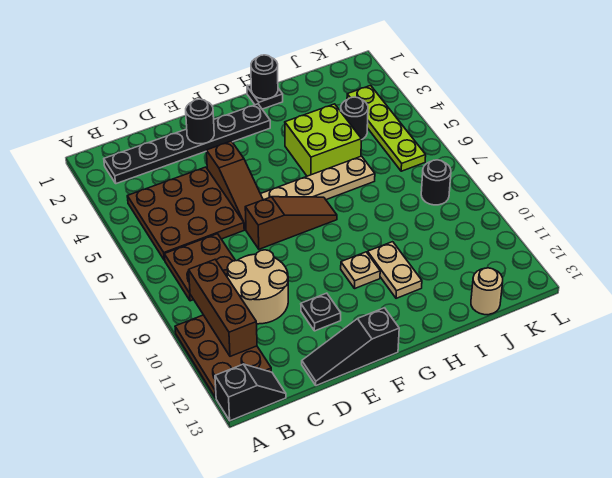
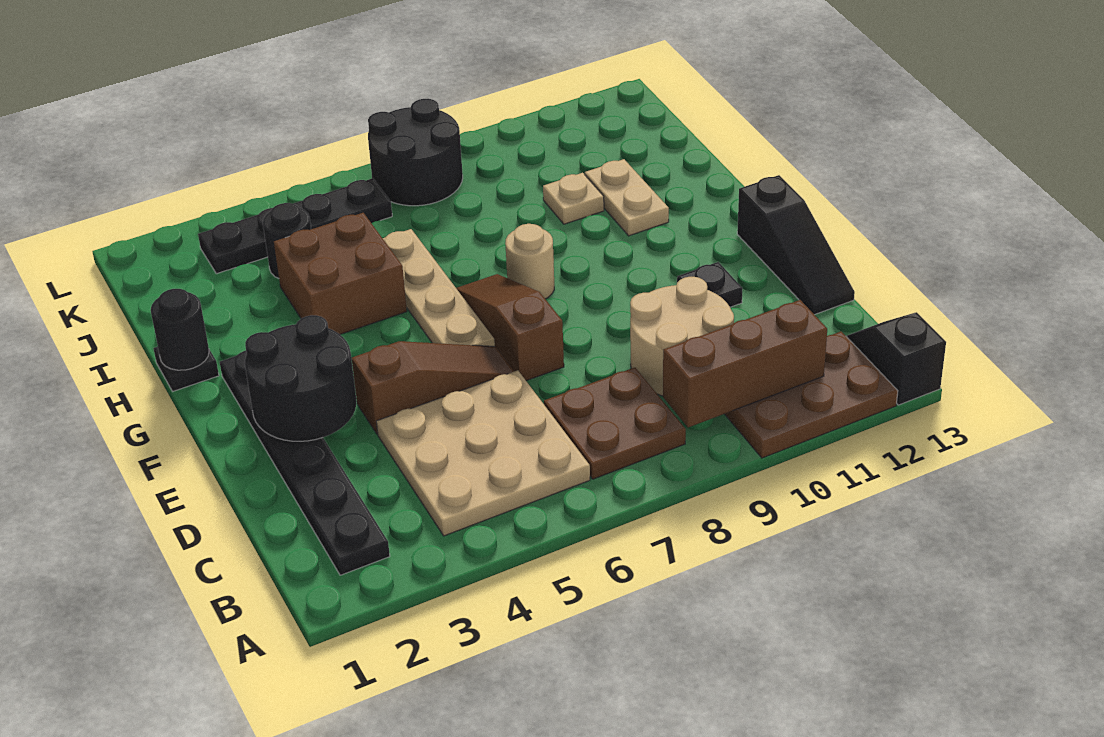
brown 3x3 plate [127,167,244,260] -> tan 3x3 plate [376,370,590,536]
black 1x1 round brick [186,99,214,144] -> black 2x2 round brick [245,315,356,441]
tan 1x1 plate [341,252,380,289] -> tan 1x1 plate moved to [543,173,604,224]
lime 2x2 brick [285,104,361,176] -> brown 2x2 brick [274,213,407,334]
tan 1x2 plate [368,242,422,298] -> tan 1x2 plate turned to [585,159,669,236]
tan 1x1 round brick [471,268,503,315] -> tan 1x1 round brick moved to [505,224,554,299]
lime 1x4 plate [347,86,426,171] -> black 1x4 plate [198,178,392,274]
black 1x1 round brick [421,160,451,205] -> black 2x2 round brick [368,99,463,206]

